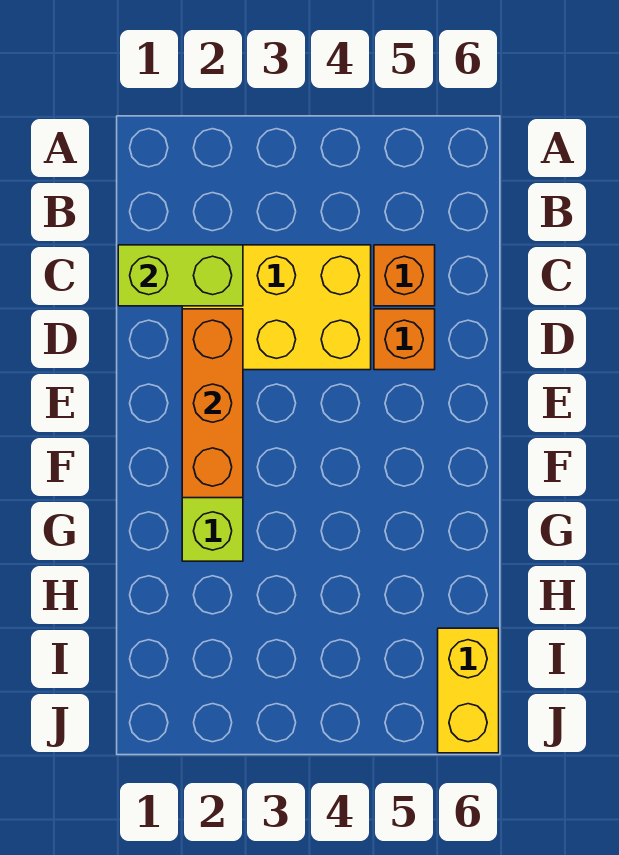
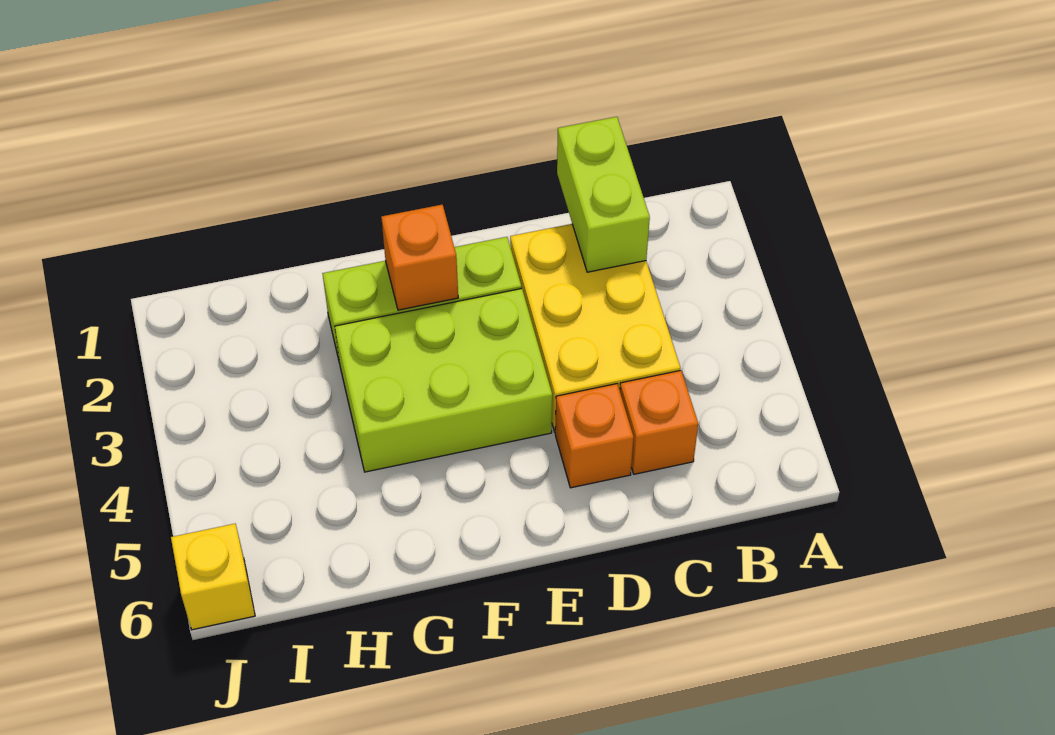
orange 1x3 brick [182,309,243,498] -> orange 1x1 brick [381,205,458,310]
none -> lime 2x3 brick [335,289,552,472]
yellow 1x2 brick [438,628,499,753] -> yellow 1x1 brick [171,524,255,630]

